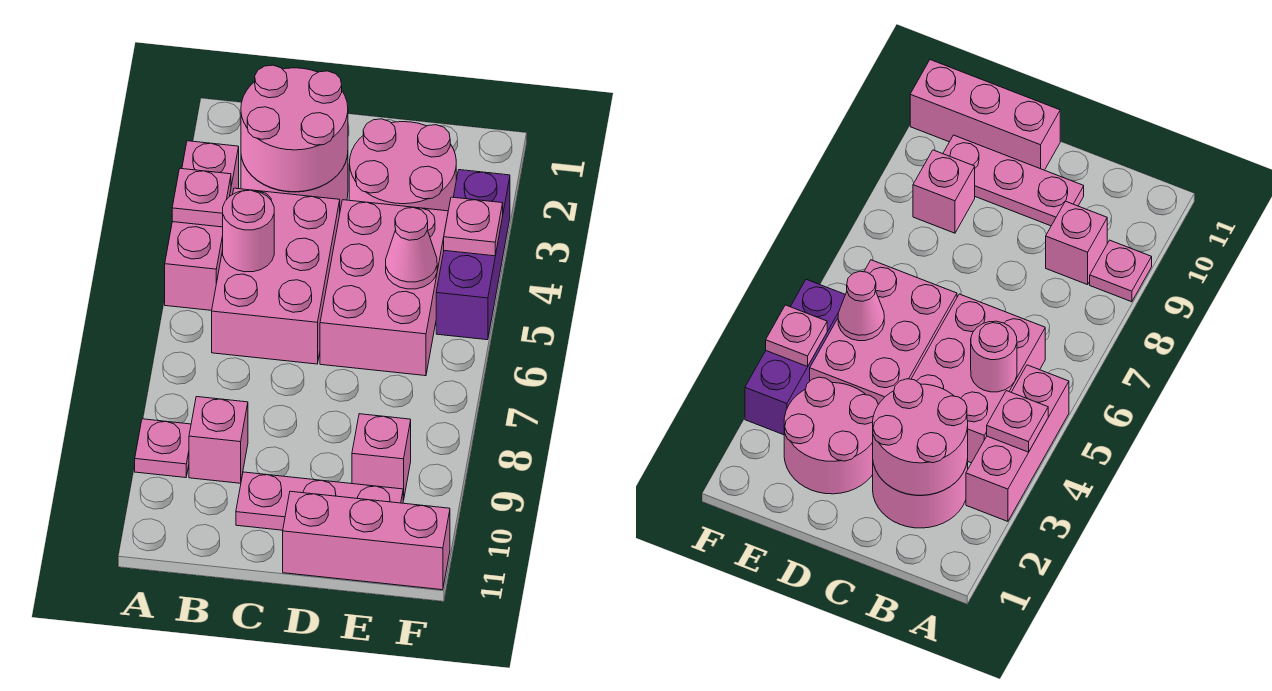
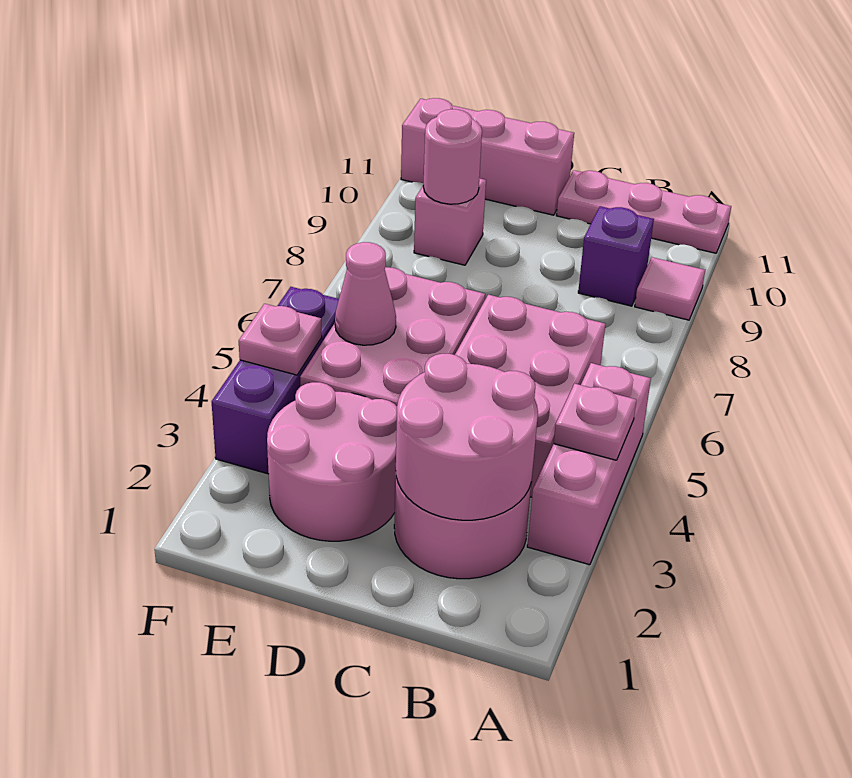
pink 1x1 plate [135,419,191,478] -> pink 1x1 tile [635,257,705,320]
pink 1x1 round brick [223,190,274,272] -> pink 1x1 round brick moved to [423,109,482,204]
pink 1x1 brick [189,397,248,483] -> purple 1x1 brick [578,206,654,306]
pink 1x3 plate [236,472,403,530] -> pink 1x3 plate moved to [556,170,731,253]

